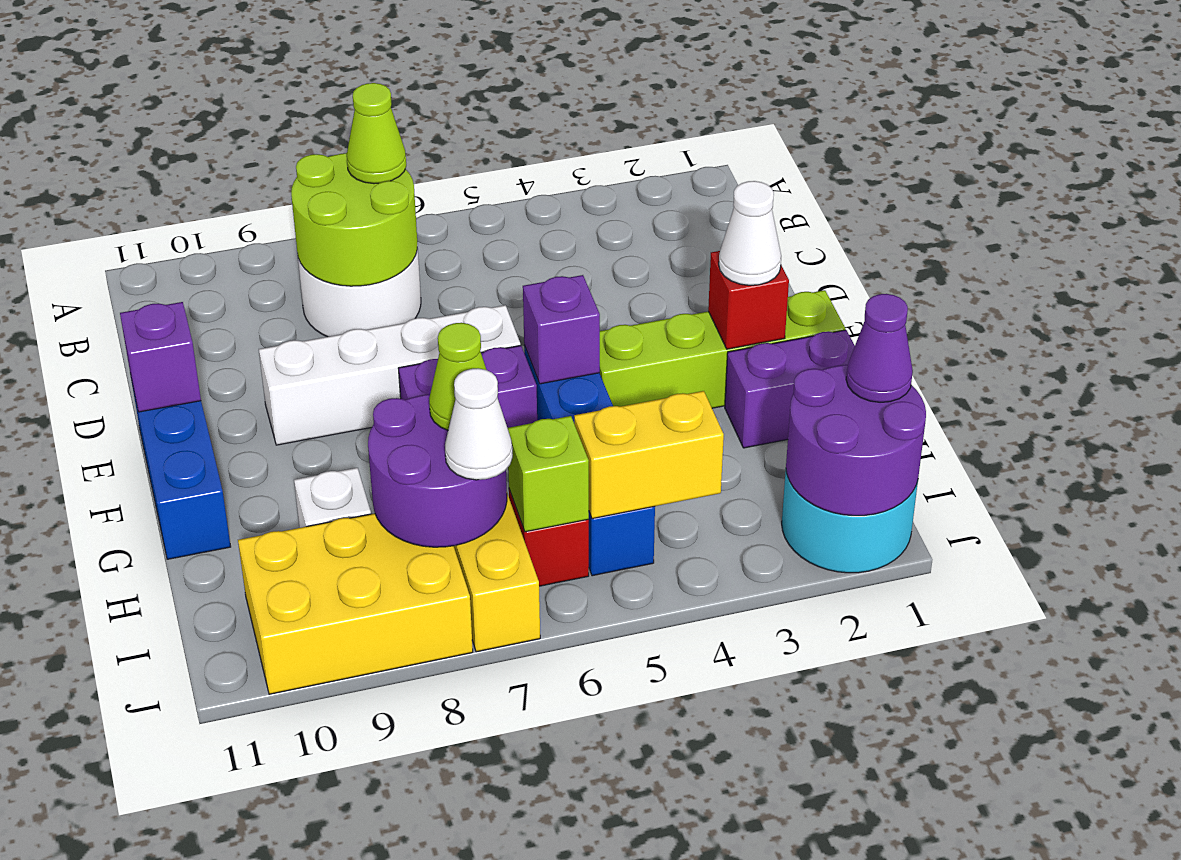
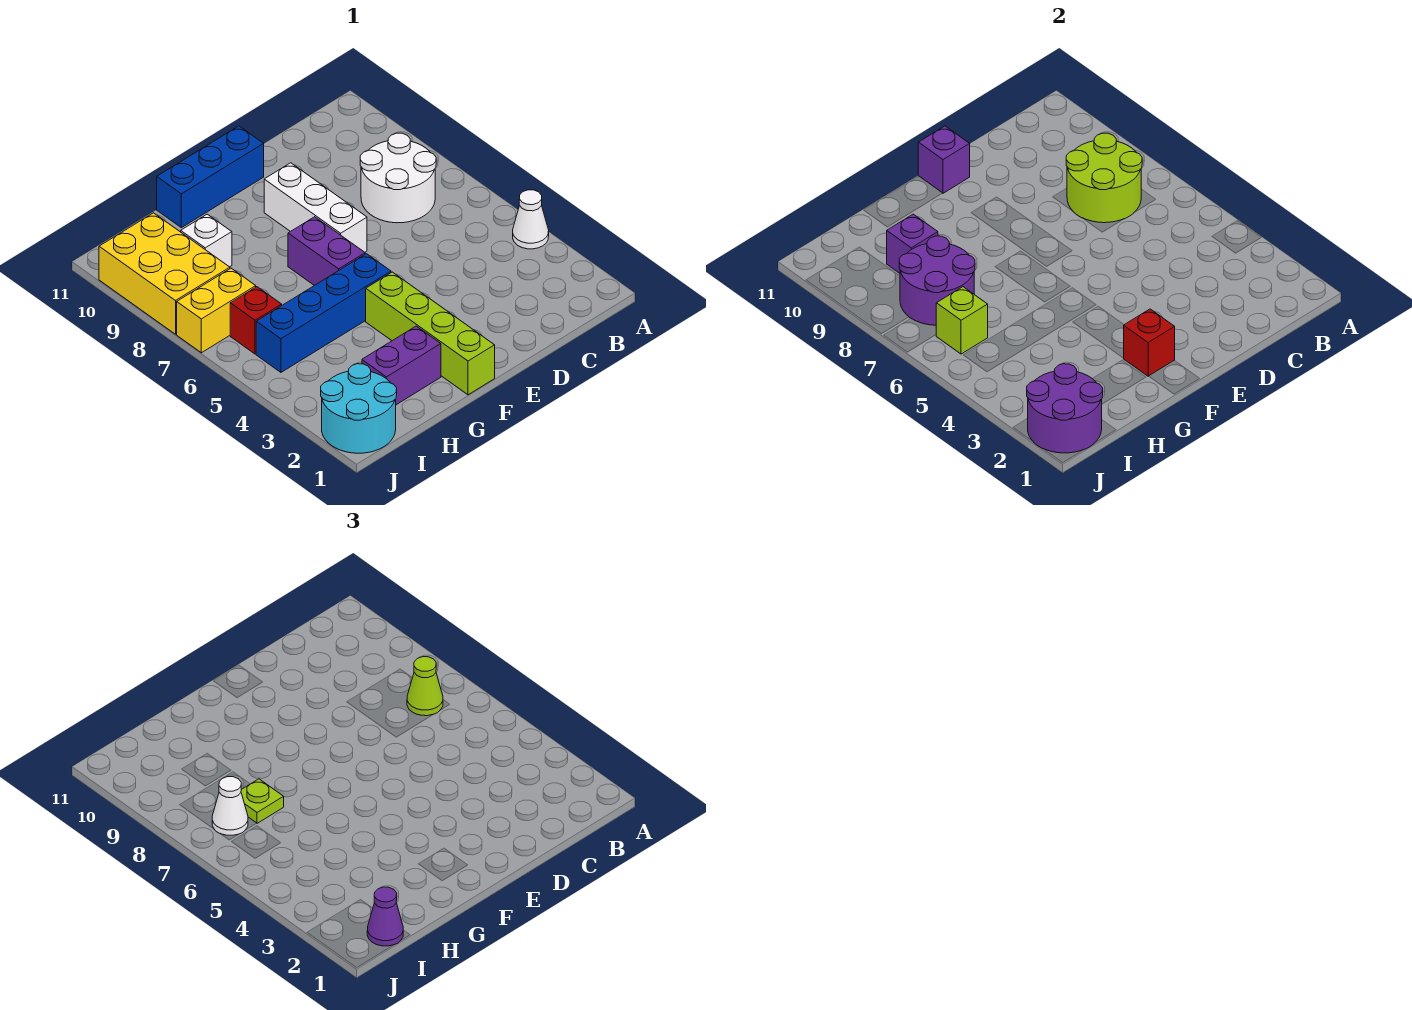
white 1x4 brick [259,305,521,445] -> white 1x3 brick [264,163,367,252]
white 1x1 cone [719,181,781,285] -> white 1x1 cone moved to [513,190,549,249]
purple 1x1 brick [523,275,600,384] -> purple 1x1 brick moved to [887,214,938,273]
purple 1x2 brick [725,330,855,448] -> purple 1x2 brick turned to [362,326,441,405]
lime 1x1 cone [429,323,486,430] -> lime 1x1 plate [241,779,284,823]
yellow 1x2 brick [574,391,724,519] -> none

